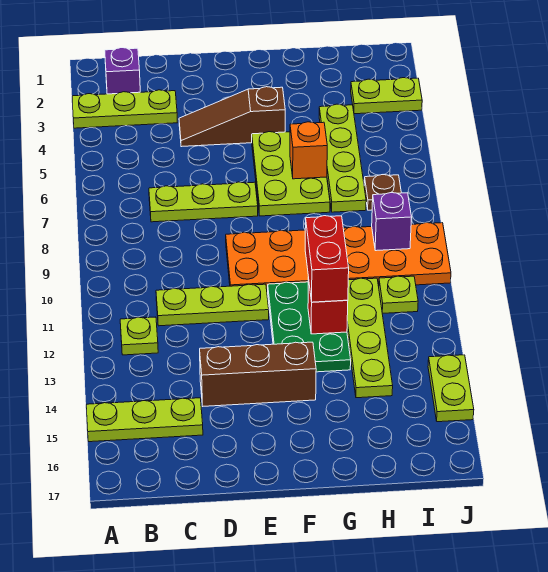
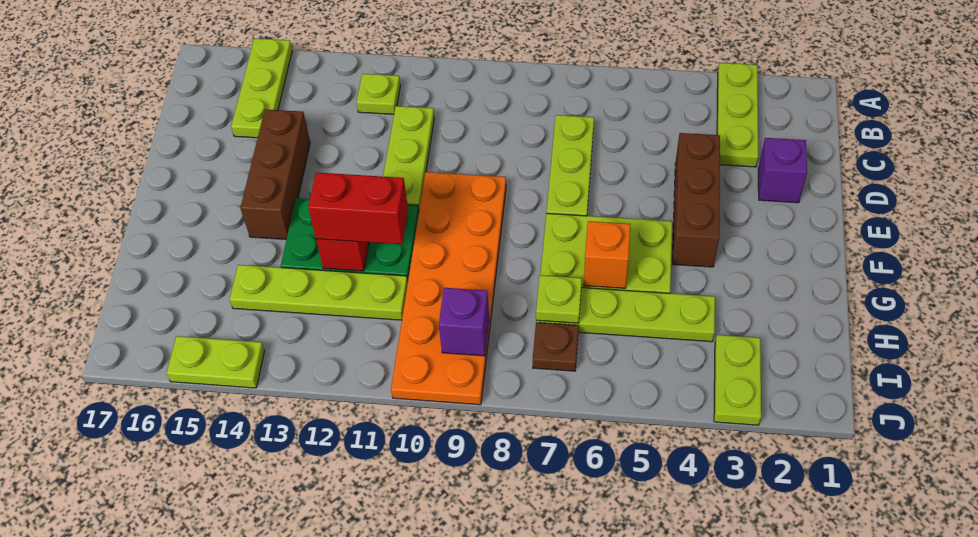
purple 1x1 brick [105,48,140,94] -> purple 1x1 brick moved to [758,138,807,203]
brown 1x3 slope [179,87,285,147] -> brown 1x3 brick [672,133,720,267]
lime 1x1 plate [379,276,418,314] -> lime 1x1 plate moved to [536,275,582,323]

